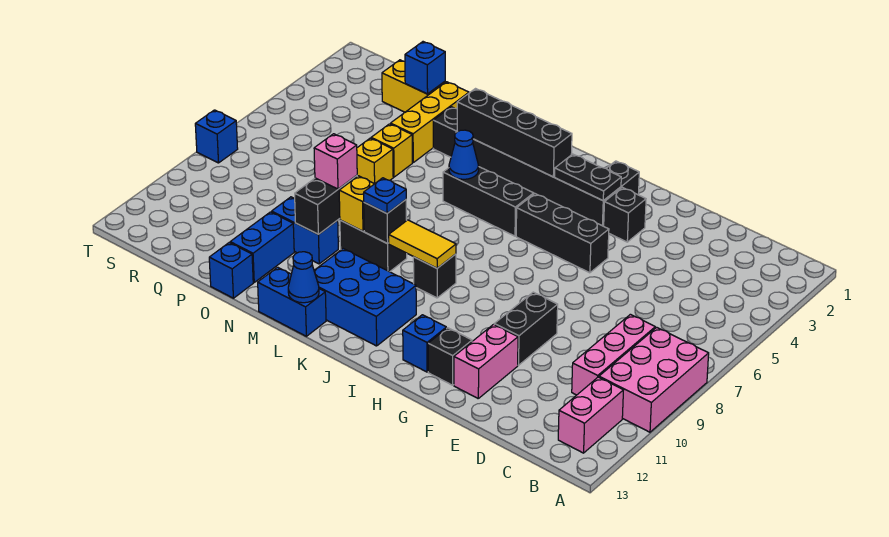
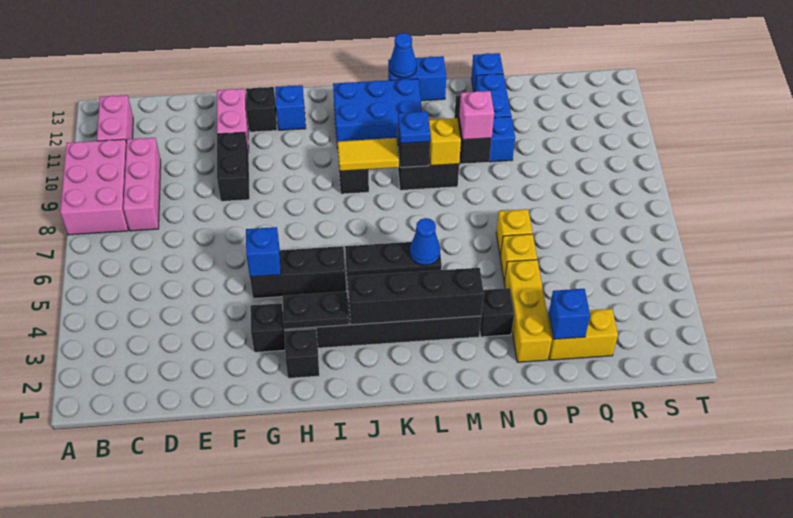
blue 1x1 brick [195,110,238,163] -> blue 1x1 brick moved to [246,227,281,277]

